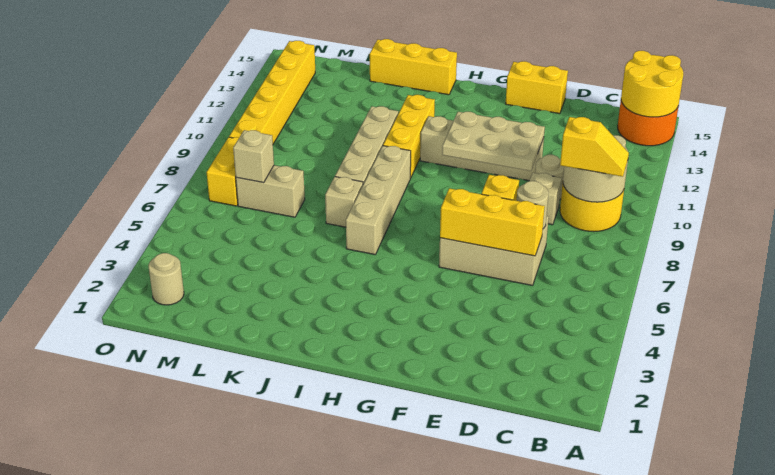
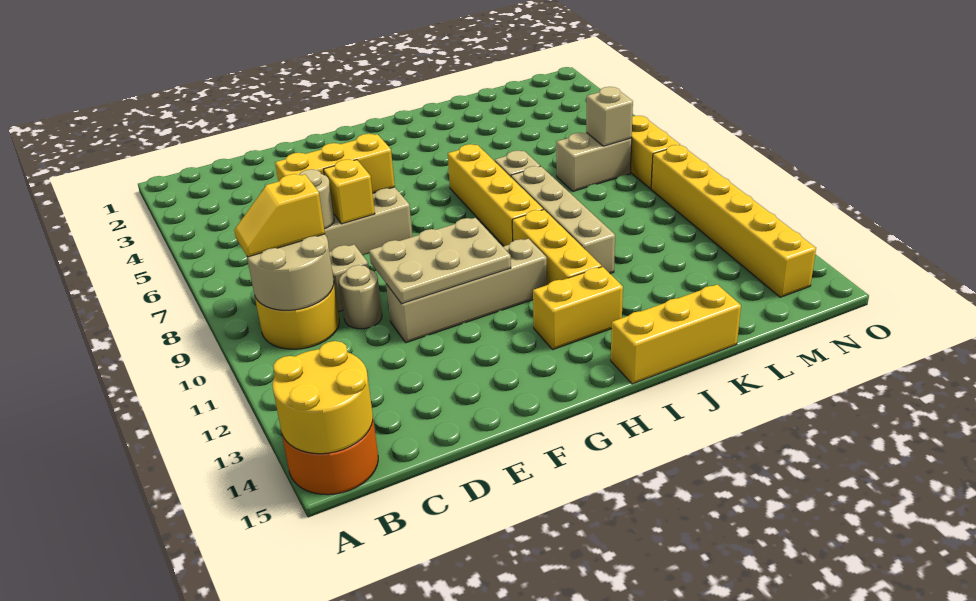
yellow 1x2 brick [506,61,568,114] -> yellow 1x2 brick moved to [533,267,623,350]
tan 1x4 brick [346,146,411,255] -> yellow 1x4 brick [448,144,543,246]
tan 1x1 round brick [148,253,184,305] -> none

